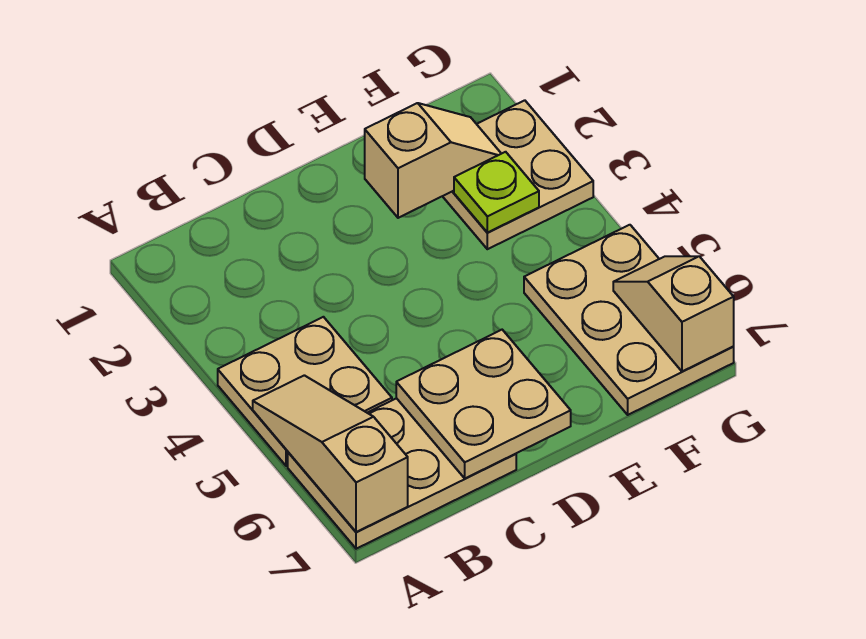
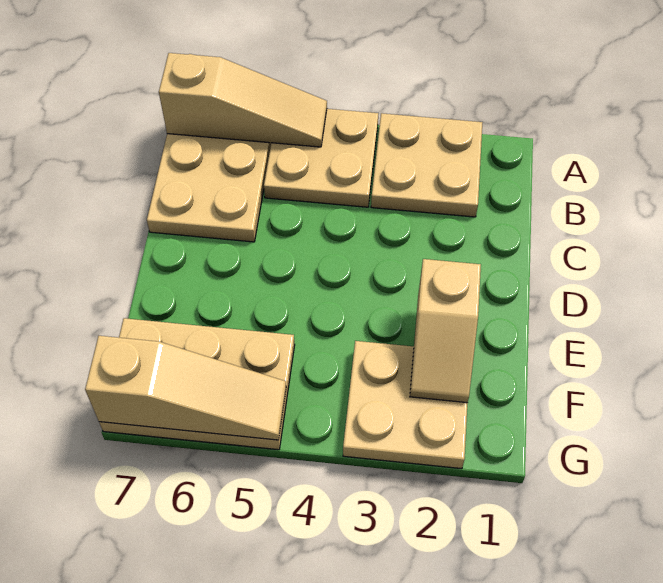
tan 2x2 plate [396,330,571,478] -> tan 2x2 plate moved to [371,113,482,217]
lime 1x1 plate [454,152,539,233] -> none
tan 1x2 slope [613,256,734,371] -> tan 1x3 slope [85,336,286,440]

